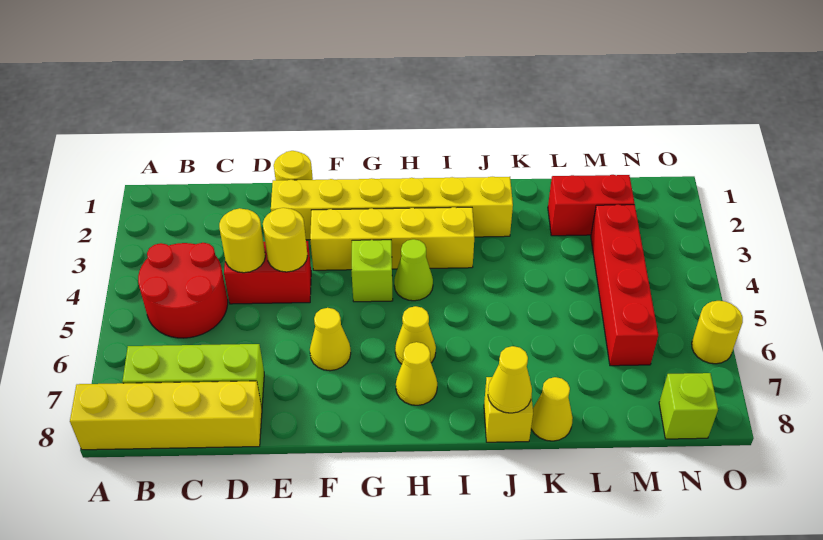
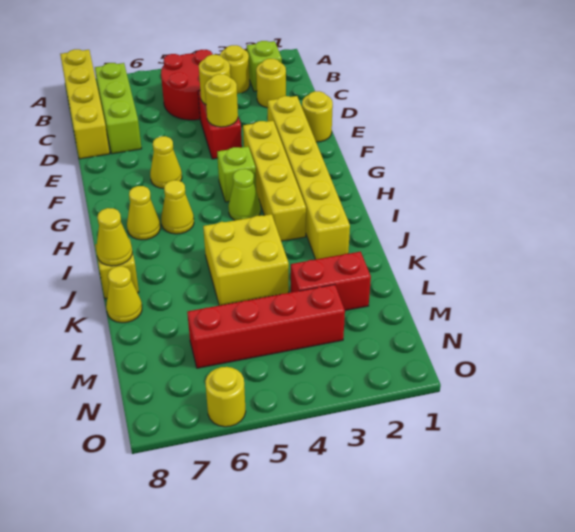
none -> yellow 1x1 round brick [220,45,250,94]
none -> yellow 1x1 round brick [256,59,286,108]
none -> yellow 2x2 brick [203,214,289,306]
red 1x2 brick [548,175,634,236] -> red 1x2 brick turned to [291,252,371,311]
lime 1x1 brick [659,373,718,439] -> lime 1x1 brick moved to [247,41,282,91]

